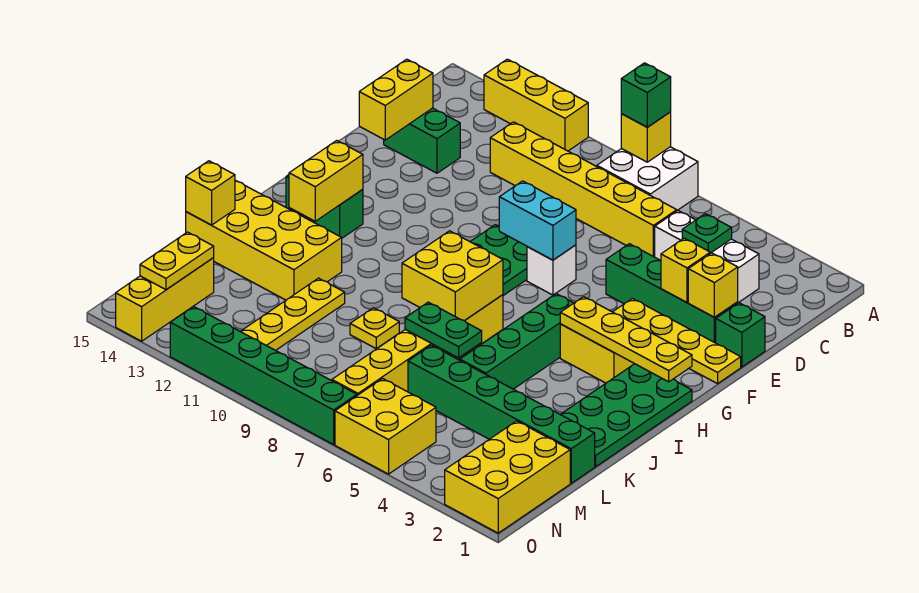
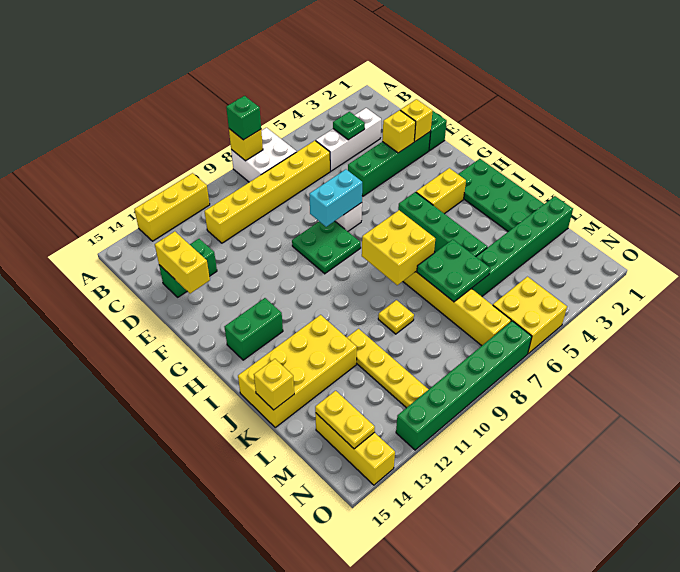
yellow 1x4 plate [613,298,741,384] -> none
yellow 1x4 plate [560,297,692,382] -> none
yellow 1x2 brick [289,141,363,221] -> none
green 1x2 plate [405,302,482,358] -> green 2x2 plate [417,240,490,302]
yellow 2x3 brick [445,421,570,533] -> none

